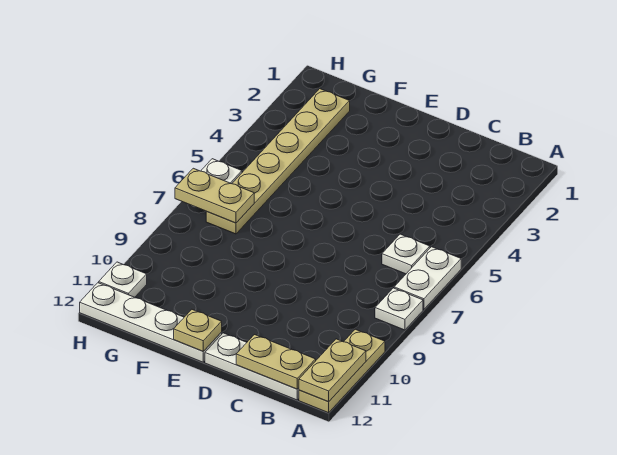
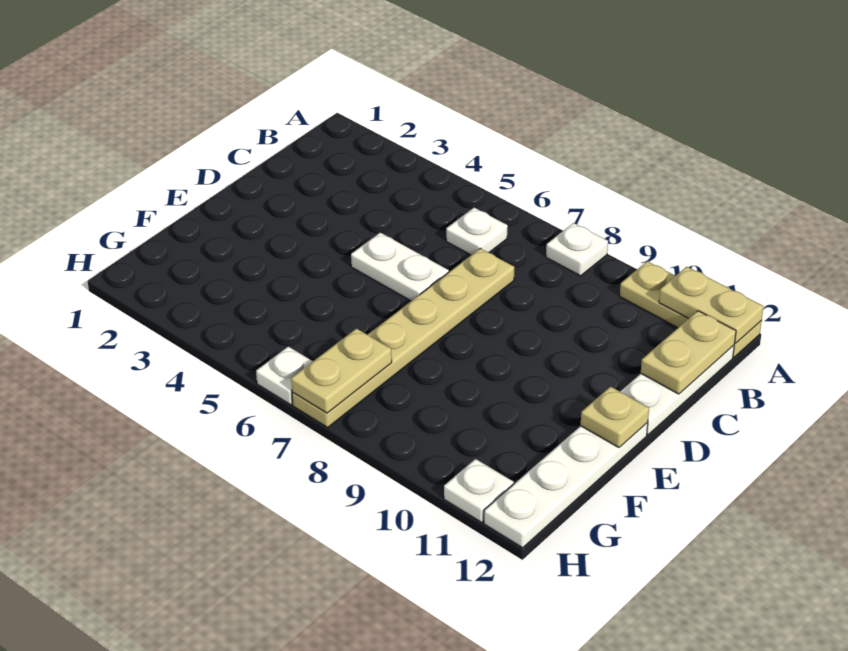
white 1x2 plate [394,247,461,309] -> white 1x2 plate moved to [351,232,449,301]
tan 1x6 plate [206,89,350,234] -> tan 1x6 plate turned to [292,248,515,427]

